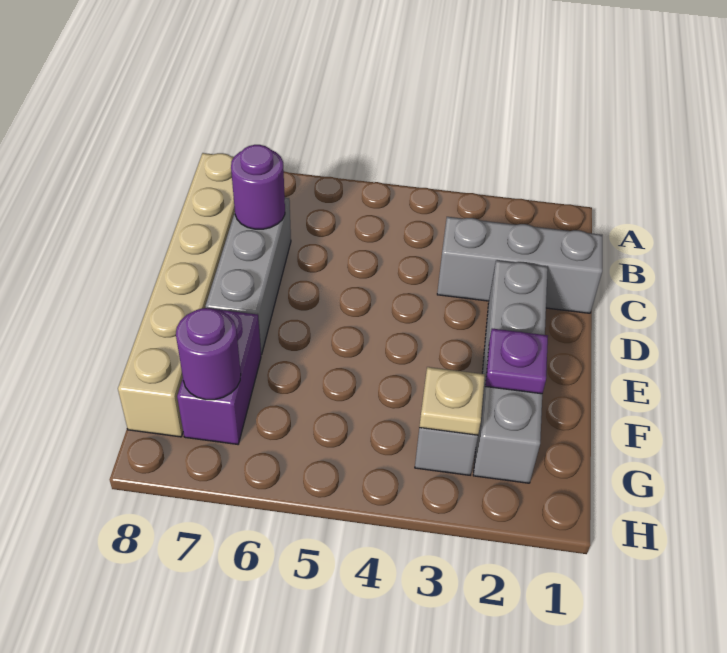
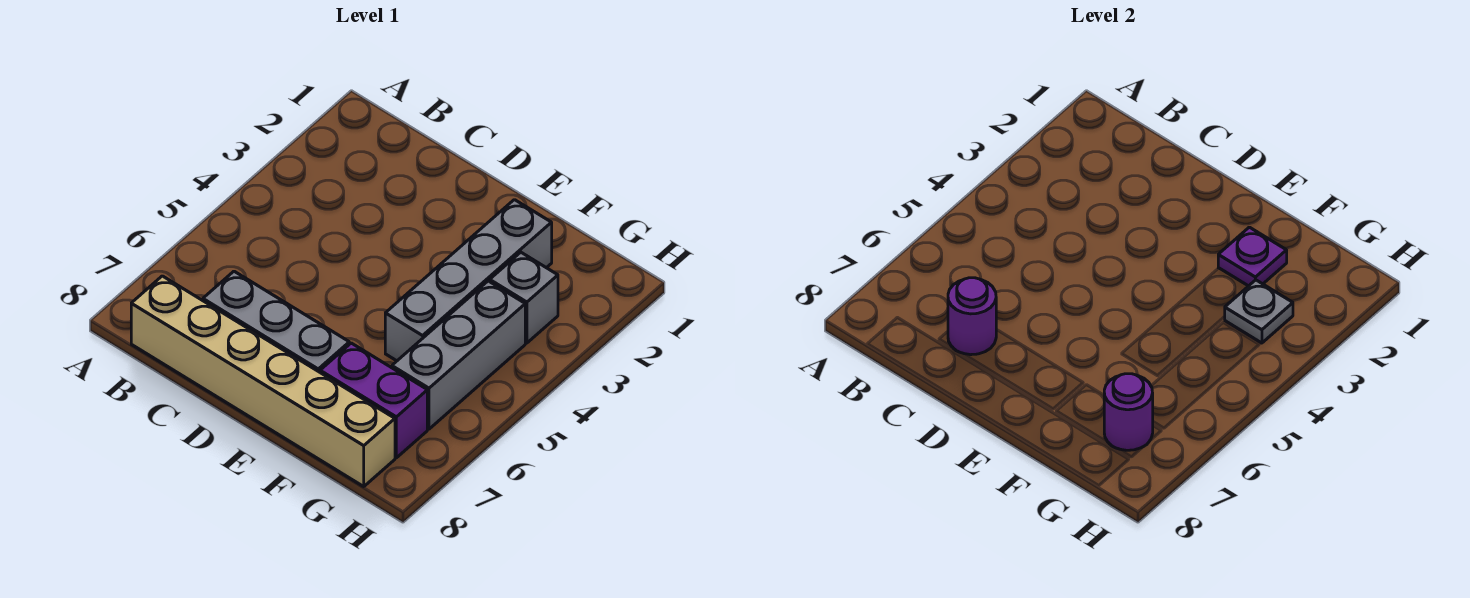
grey 1x3 brick [437,217,602,313] -> grey 1x3 brick moved to [392,281,525,429]
grey 1x4 brick [473,260,548,483] -> grey 1x4 brick turned to [385,200,552,361]
tan 1x1 plate [419,367,485,435] -> grey 1x1 plate [1225,280,1293,343]

